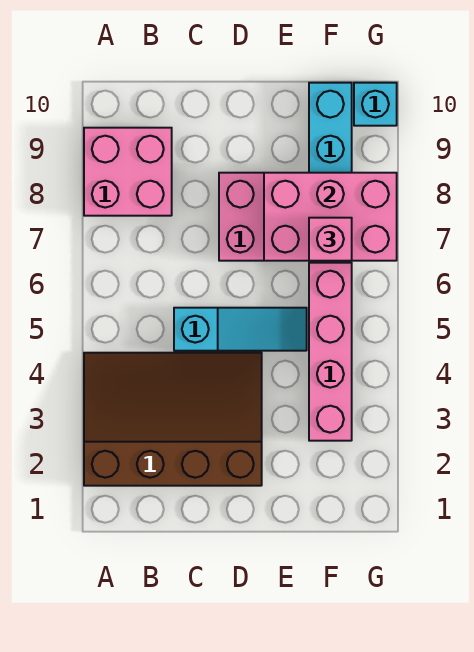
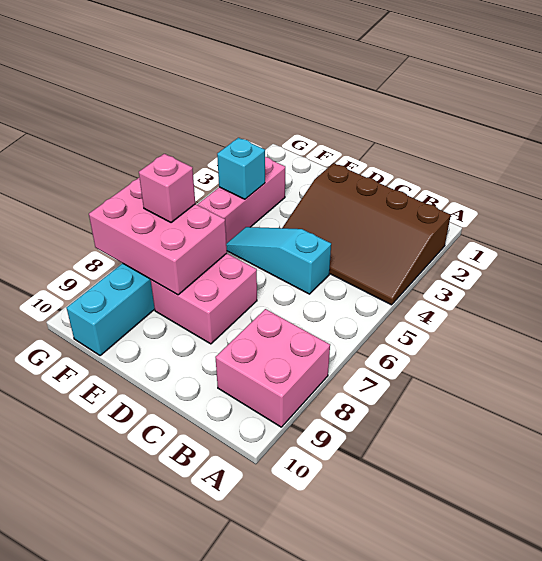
cyan 1x1 brick [354,83,397,126] -> cyan 1x1 brick moved to [217,138,265,199]

